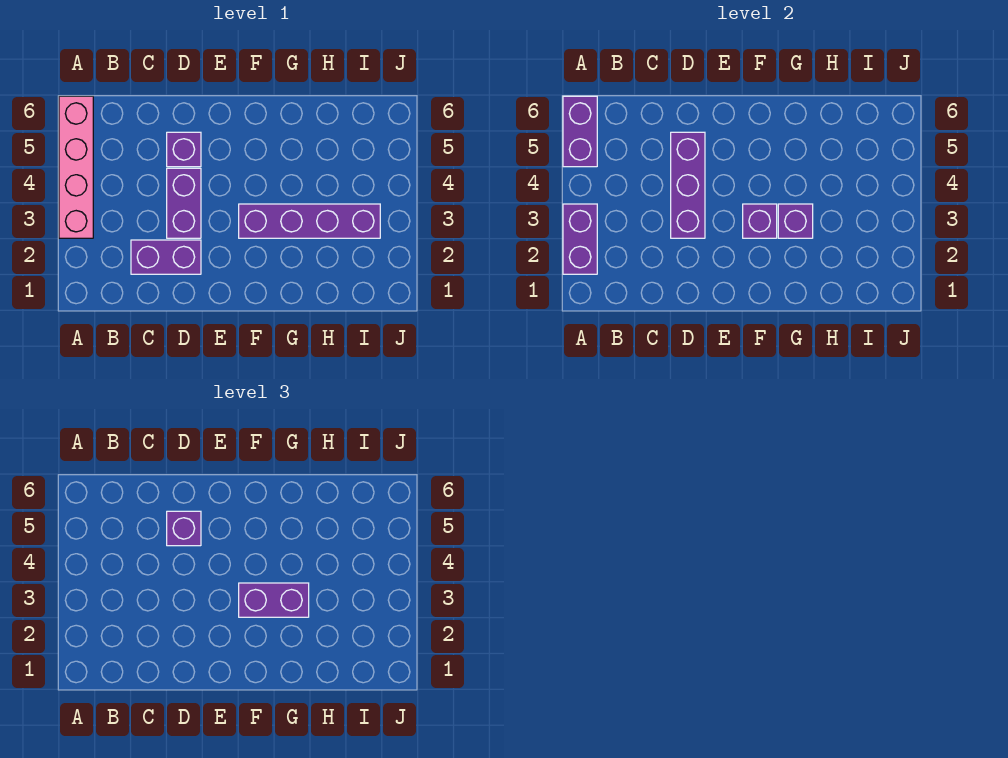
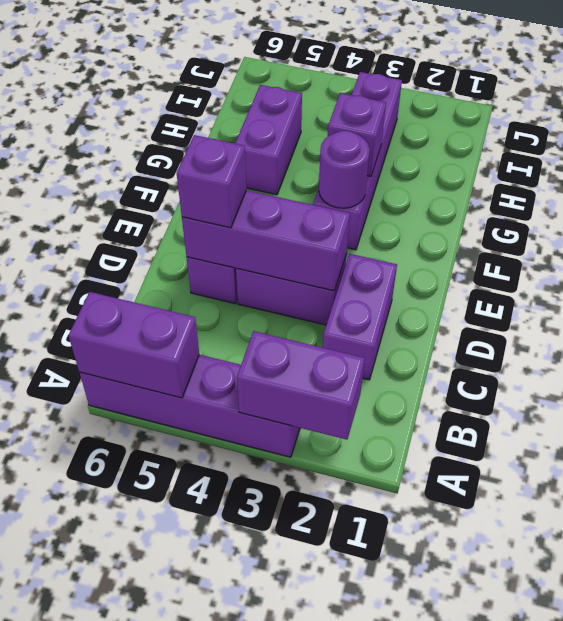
pink 1x4 brick [59,96,93,238] -> purple 1x4 brick [79,355,300,457]
purple 1x1 brick [743,204,777,238] -> purple 1x1 round brick [319,131,370,208]
purple 1x2 brick [239,583,309,617] -> purple 1x2 brick moved to [235,85,302,195]

